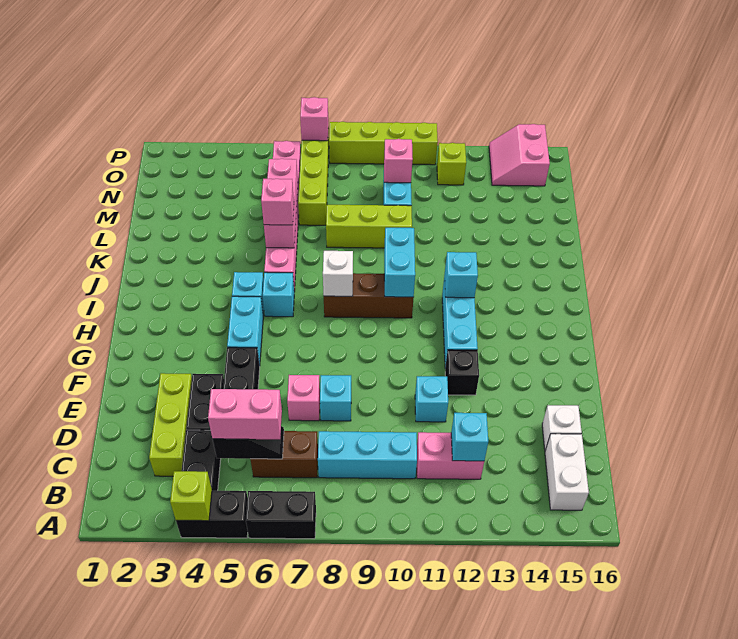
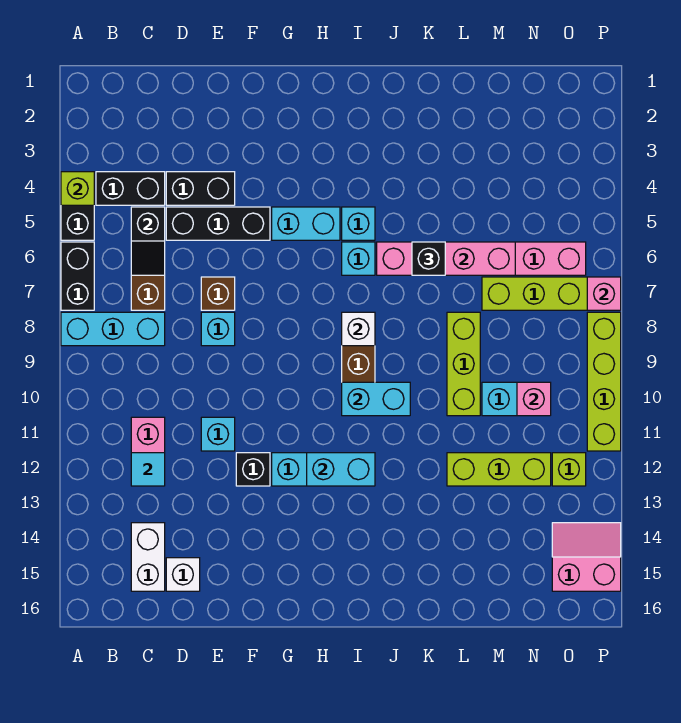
white 1x2 brick [545,434,589,510] -> white 1x2 brick turned to [131,523,165,591]
lime 1x3 brick [149,373,192,476] -> lime 1x3 brick moved to [447,453,551,486]
pink 1x2 brick [208,389,282,439] -> none
cyan 1x3 brick [318,431,417,479] -> cyan 1x3 brick turned to [61,312,165,346]
cyan 1x1 brick [451,413,488,461] -> cyan 1x1 tile [131,453,165,486]
pink 1x1 brick [287,375,320,421] -> brown 1x1 brick [201,277,235,310]
cyan 1x1 brick [445,252,478,298] -> cyan 1x2 brick [307,453,375,486]
pink 1x1 brick [261,179,294,225] -> black 1x1 brick [412,242,445,275]

